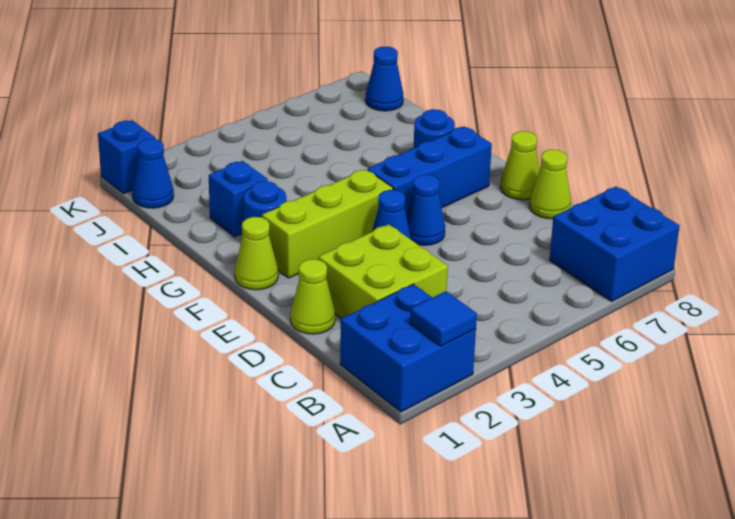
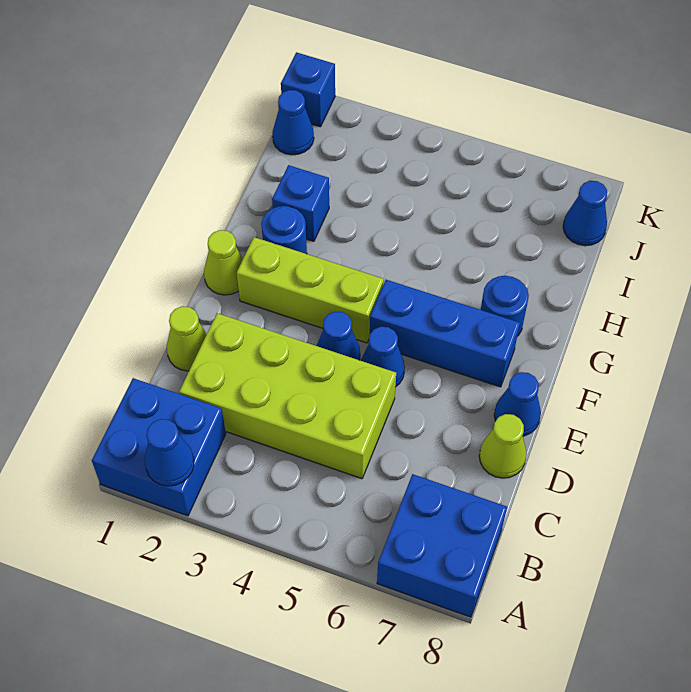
blue 1x1 tile [410,291,477,346] -> blue 1x1 cone [145,419,194,486]
lime 2x2 brick [318,224,448,319] -> lime 2x4 brick [179,313,396,479]
lime 1x1 cone [500,131,539,200] -> blue 1x1 cone [494,372,541,436]

